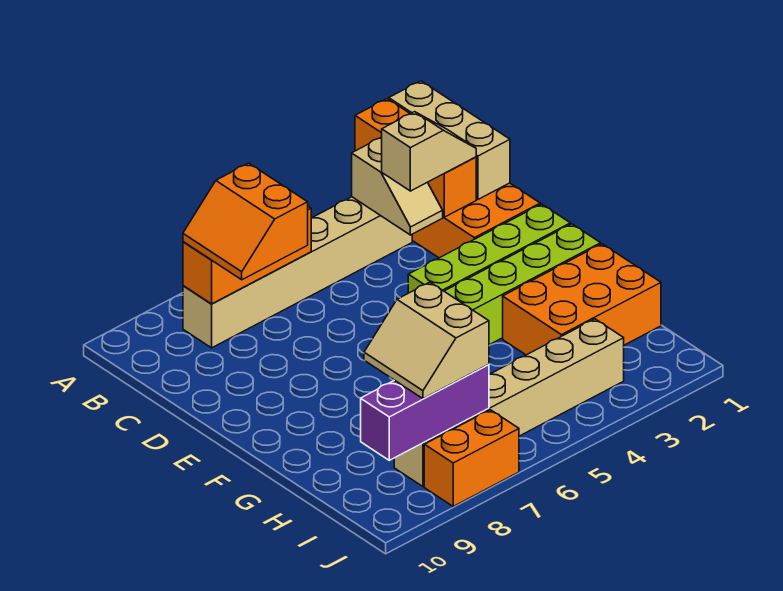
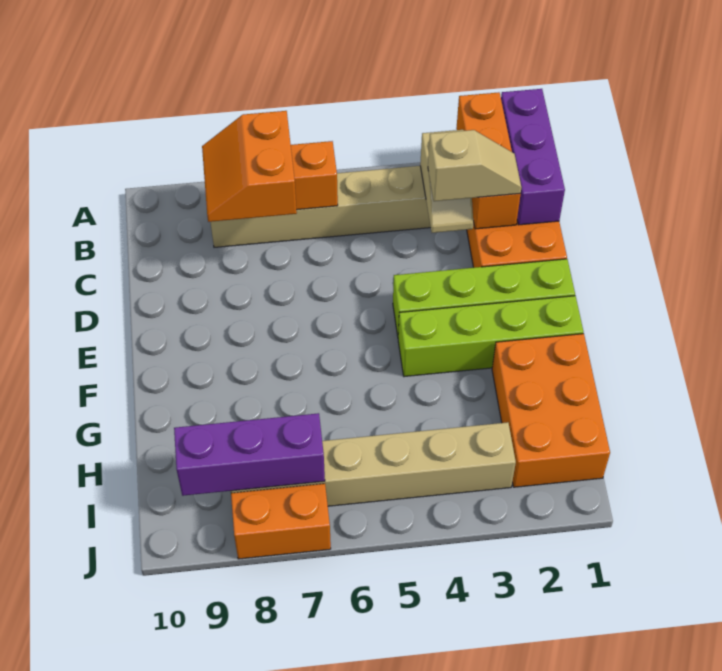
tan 1x3 brick [389,81,510,199] -> purple 1x3 brick [501,89,565,225]
orange 2x3 brick [503,244,661,355] -> orange 2x3 brick turned to [492,334,610,487]
tan 2x2 slope [364,282,489,399] -> none

